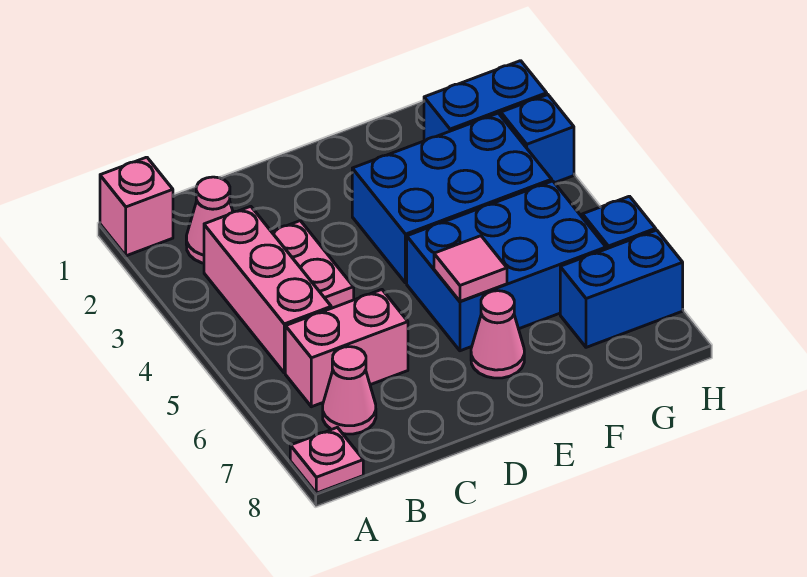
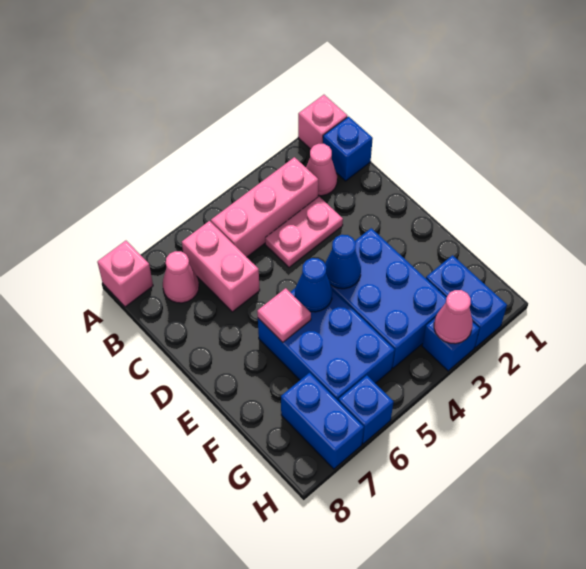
pink 1x1 plate [290,427,363,493] -> pink 1x1 brick [97,241,153,307]
none -> blue 1x1 brick [323,116,373,181]
none -> blue 1x1 cone [325,235,361,289]
none -> blue 1x1 cone [295,258,332,312]
pink 1x1 cone [471,291,524,378] -> pink 1x1 cone moved to [434,290,472,344]

